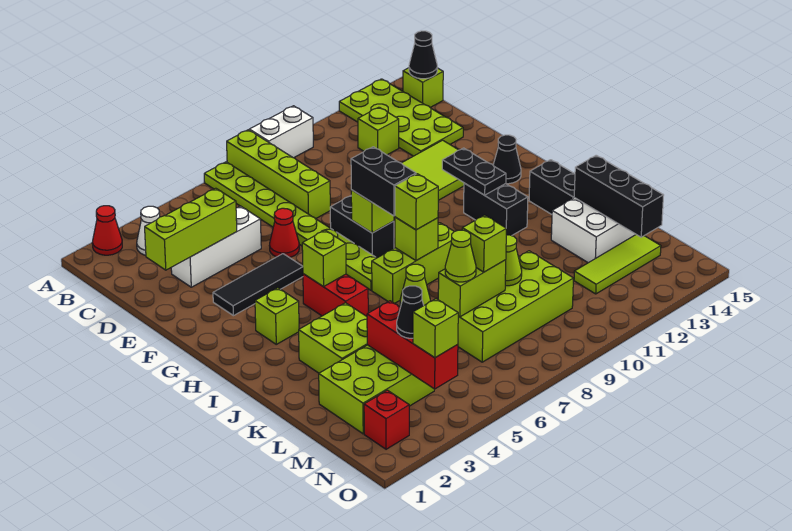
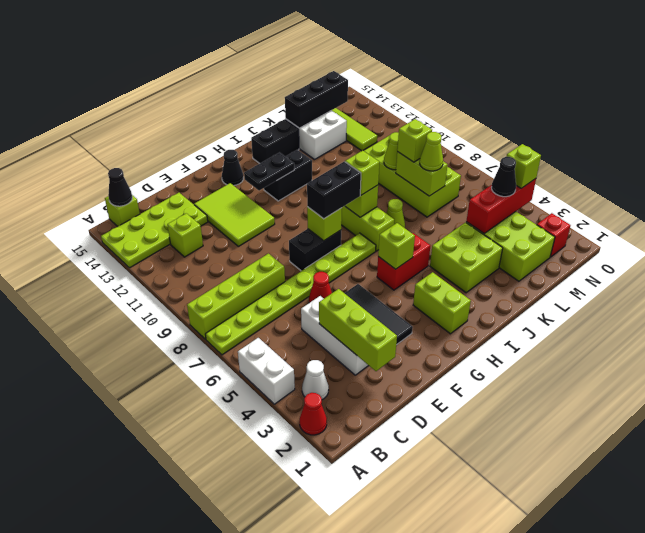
white 1x2 brick [249,106,313,158] -> white 1x2 brick moved to [238,338,295,404]
lime 1x1 brick [255,288,299,344] -> lime 1x2 brick [413,272,471,334]

